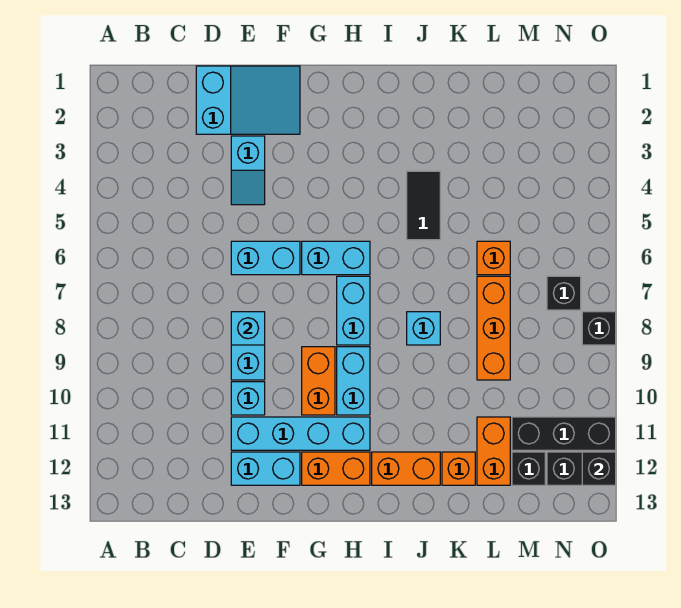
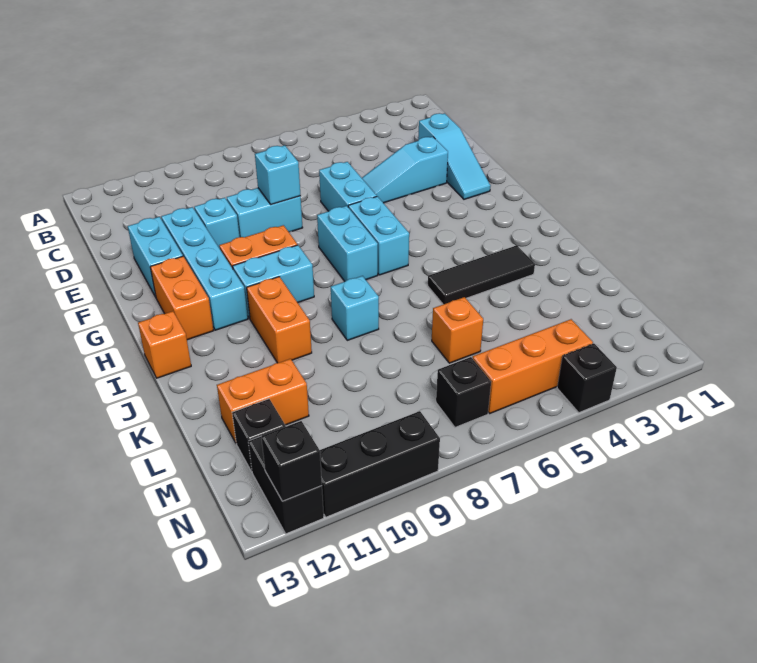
cyan 2x3 slope [196,66,300,134] -> cyan 1x3 slope [418,113,490,199]
cyan 1x2 slope [231,136,265,205] -> cyan 1x3 slope [362,137,448,203]
cyan 1x2 brick [337,276,370,345] -> cyan 1x2 brick turned to [317,206,378,281]
orange 1x2 brick [372,452,440,485] -> orange 1x2 brick moved to [247,277,312,363]
black 1x2 tile [407,171,440,240] -> black 1x3 tile [428,245,535,304]
orange 1x1 brick [442,452,475,485] -> orange 1x1 brick moved to [138,311,191,378]
orange 1x3 brick [477,276,510,380] -> orange 1x3 brick moved to [473,319,593,413]
black 1x3 brick [512,417,616,450] -> black 1x3 brick turned to [320,411,440,517]
black 1x1 brick [582,312,616,345] -> black 1x1 brick moved to [557,343,617,413]

